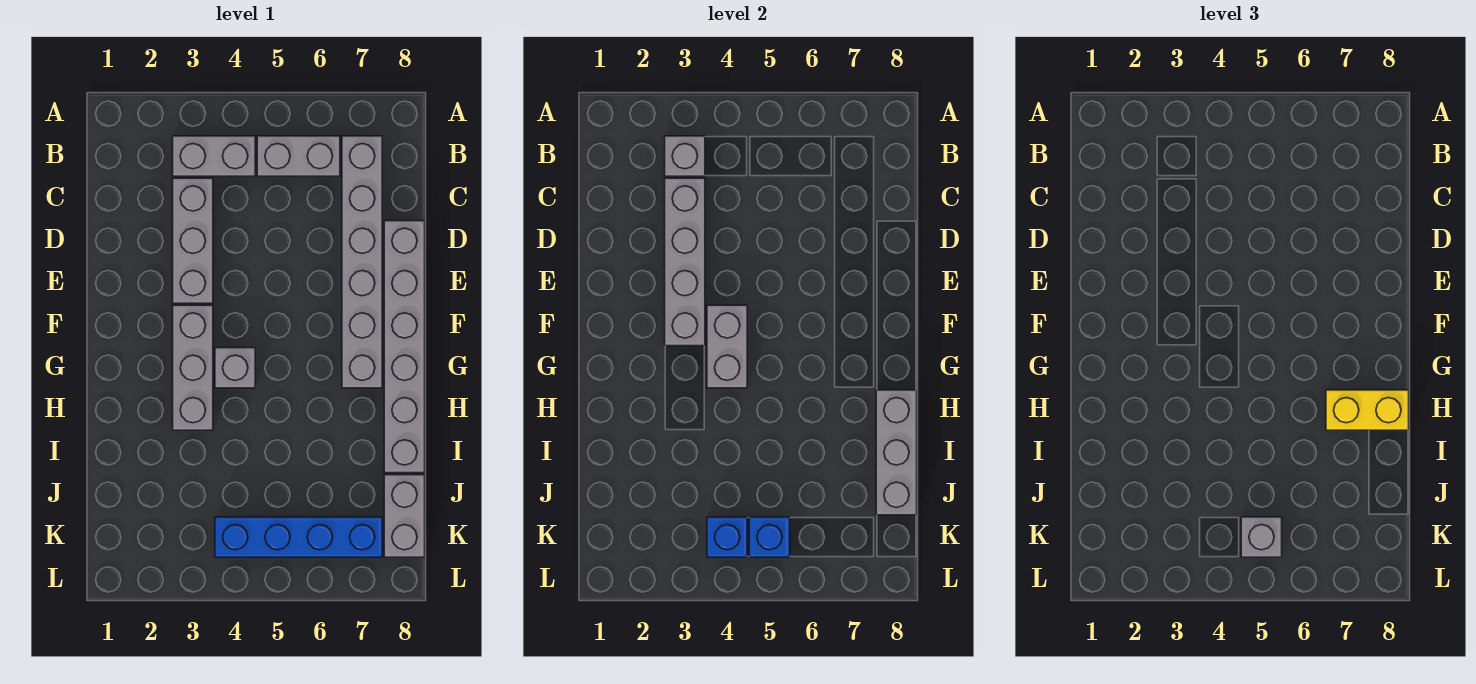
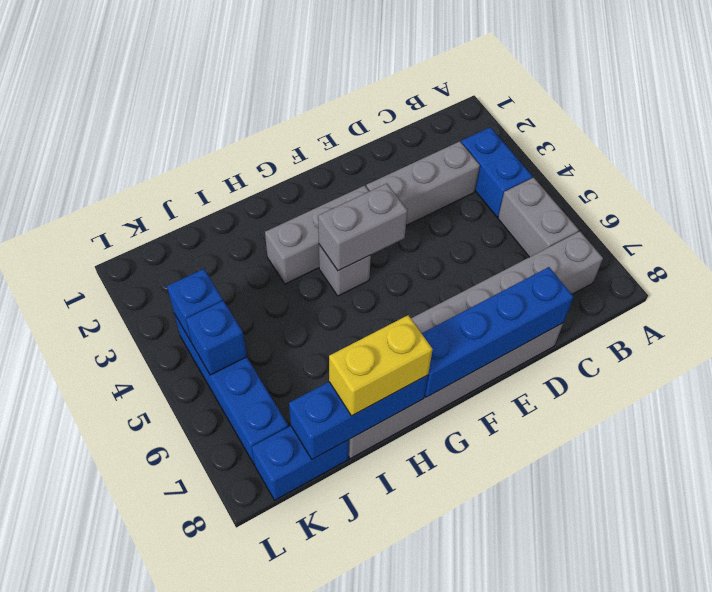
grey 1x2 brick [173,136,255,176] -> blue 1x2 brick [461,127,532,217]
grey 1x1 brick [665,136,705,176] -> none
grey 1x4 brick [665,178,705,346] -> none
none -> blue 1x4 brick [422,267,573,397]
yellow 1x2 brick [1326,390,1409,430] -> yellow 1x2 brick turned to [329,315,433,416]
grey 1x3 brick [876,390,917,515] -> blue 1x3 brick [289,375,428,459]
grey 1x2 brick [384,475,425,557] -> blue 1x2 brick [252,426,349,500]
grey 1x1 brick [1241,517,1282,557] -> none

